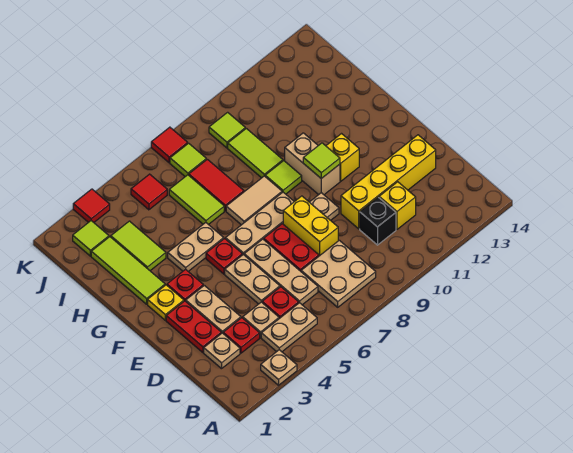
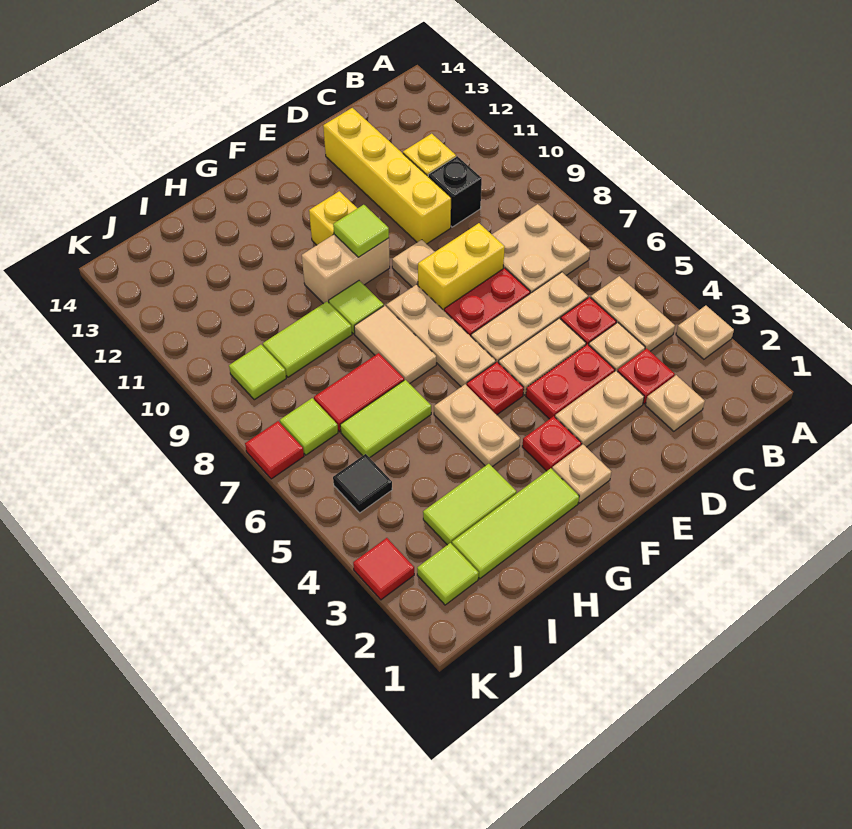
red 1x2 plate [166,301,221,353] -> red 1x2 plate moved to [526,344,615,419]
yellow 1x1 plate [148,285,184,320] -> tan 1x1 plate [552,445,611,503]
red 1x1 tile [131,174,167,210] -> black 1x1 tile [333,454,392,513]

